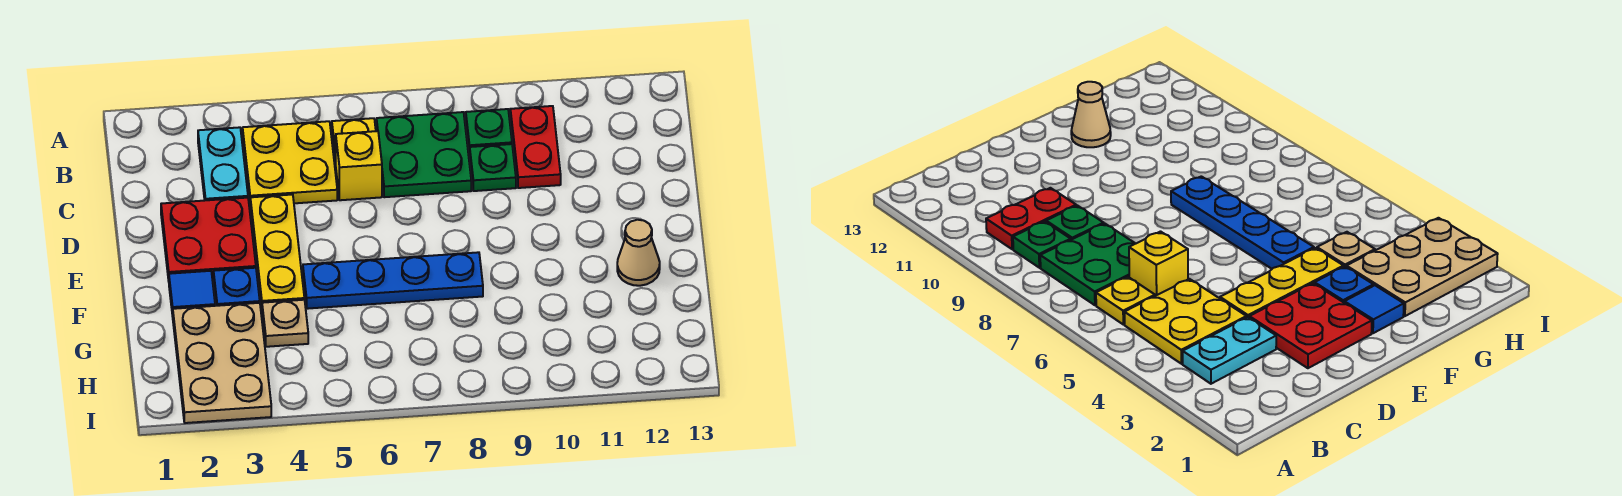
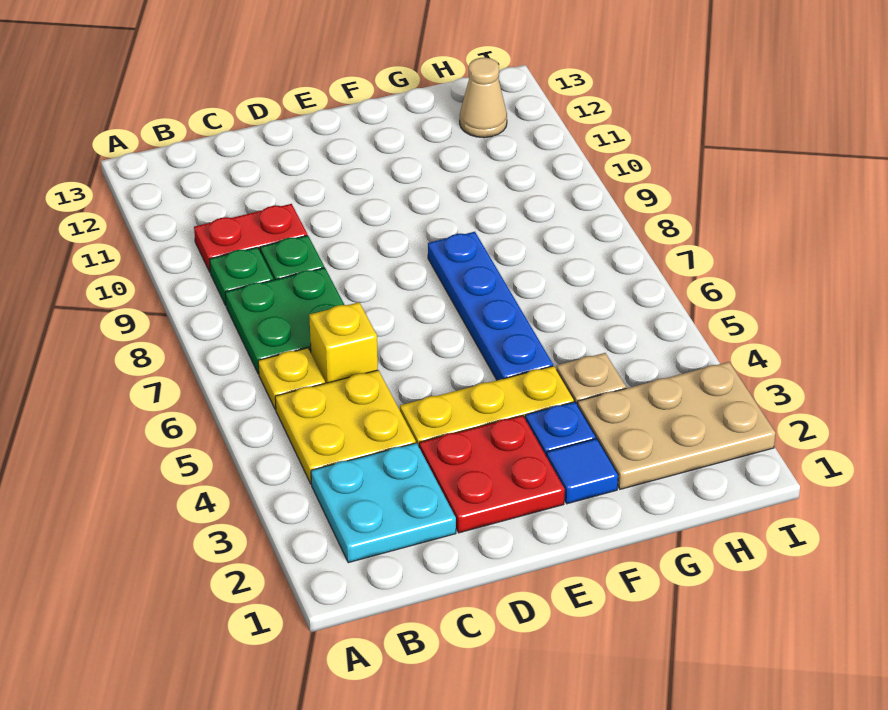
cyan 1x2 plate [198,127,248,200] -> cyan 2x2 plate [311,443,456,563]
tan 1x1 cone [617,220,660,286] -> tan 1x1 cone moved to [460,58,507,138]

